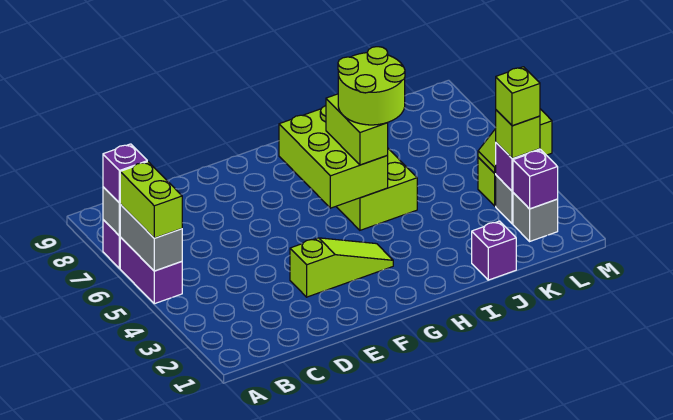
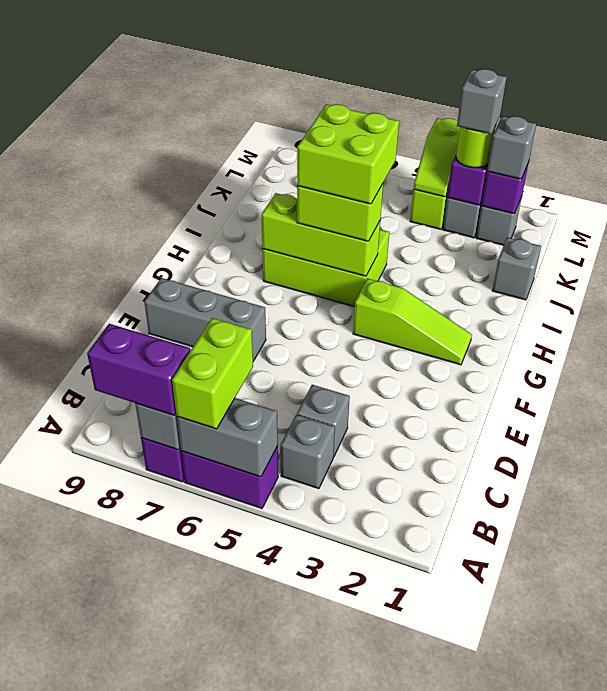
lime 1x2 brick [120,162,182,238] -> lime 1x2 brick turned to [172,318,253,429]
purple 1x1 brick [103,144,147,203] -> purple 1x2 brick [87,324,190,415]
none -> grey 1x1 brick [281,415,335,489]
none -> grey 1x1 brick [297,385,350,457]
lime 1x3 slope [290,238,393,297] -> lime 1x3 slope turned to [353,278,472,365]
none -> grey 1x3 brick [144,278,266,361]
lime 2x3 brick [279,106,388,208] -> lime 1x3 brick [262,193,380,276]
lime 2x2 round brick [338,47,405,125] -> lime 2x2 brick [297,104,399,204]
purple 1x1 brick [472,221,516,280] -> grey 1x1 brick [492,237,541,300]
none -> grey 1x1 brick [487,116,536,179]
lime 1x1 brick [496,110,540,159] -> lime 1x1 round brick [456,126,496,168]
lime 1x1 brick [496,67,540,126] -> grey 1x1 brick [457,69,507,134]

